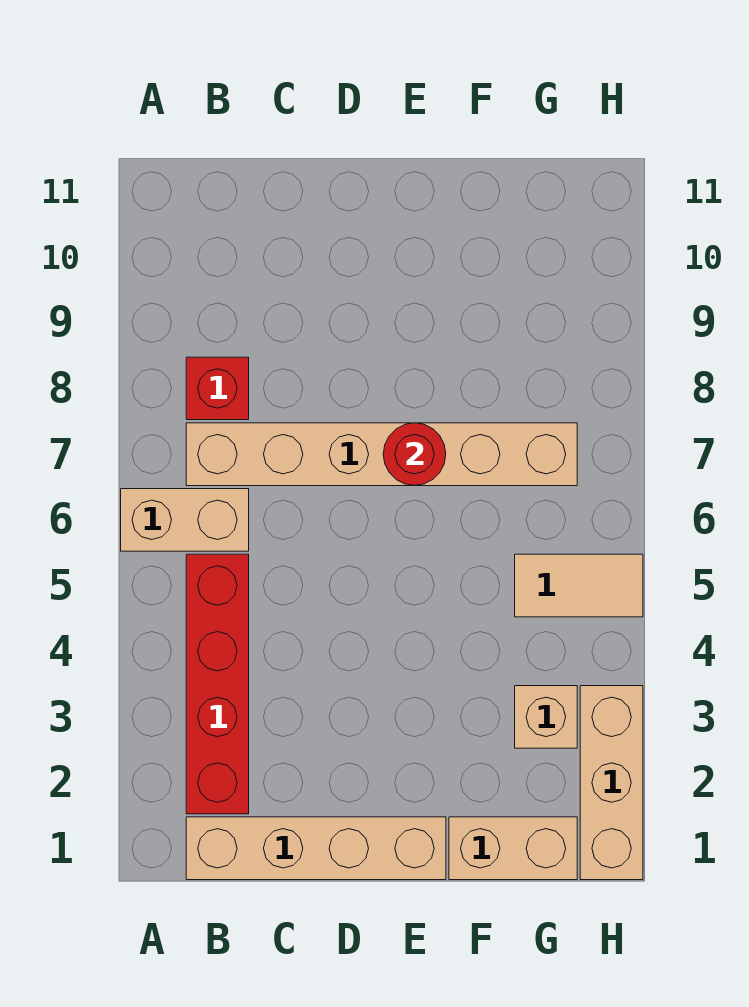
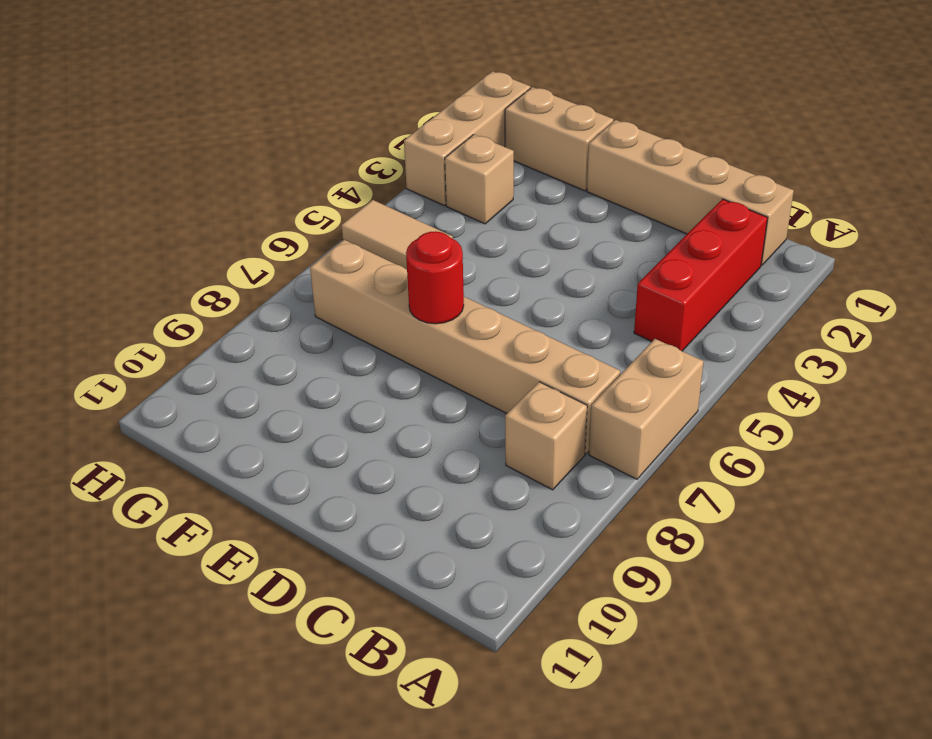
tan 1x2 brick [121,489,249,551] -> tan 1x2 brick turned to [589,339,704,479]
red 1x4 brick [186,554,249,814] -> red 1x3 brick [634,199,768,351]
red 1x1 brick [186,357,249,420] -> tan 1x1 brick [505,382,587,490]

